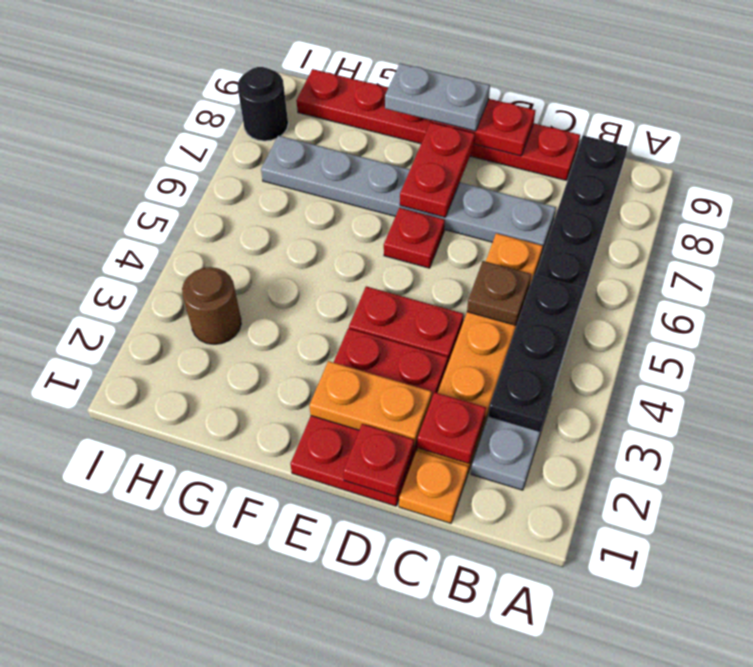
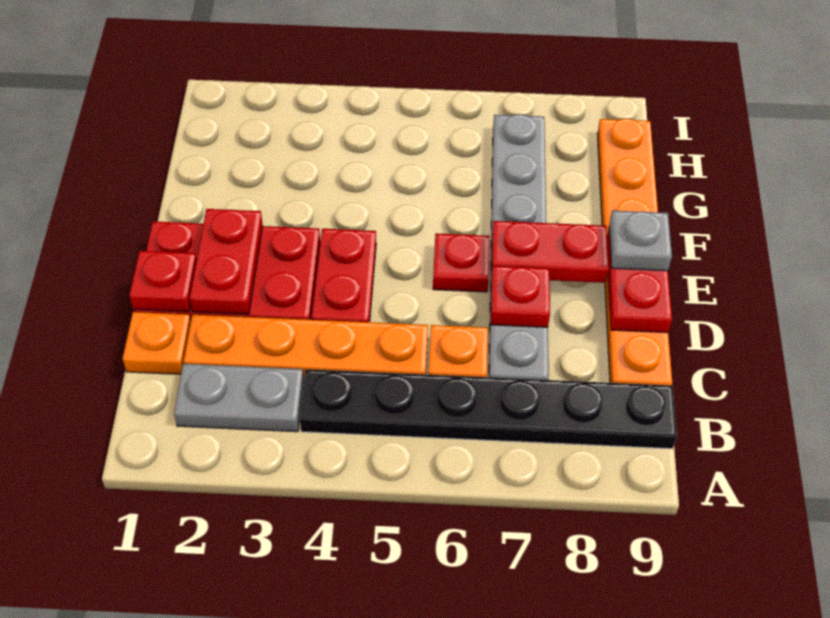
black 1x3 plate [488,275,583,431] -> none
red 1x1 plate [417,392,486,464] -> red 1x1 plate moved to [491,266,550,327]
brown 1x1 plate [467,261,531,325] -> none
red 1x6 plate [296,69,580,180] -> orange 1x6 plate [597,119,672,386]
orange 1x2 plate [309,361,432,447] -> red 1x2 plate [190,209,263,314]
grey 1x2 plate [385,63,490,131] -> grey 1x1 plate [609,210,672,271]
brown 1x1 round brick [182,267,241,344] -> none
black 1x1 round brick [238,67,288,141] -> none

